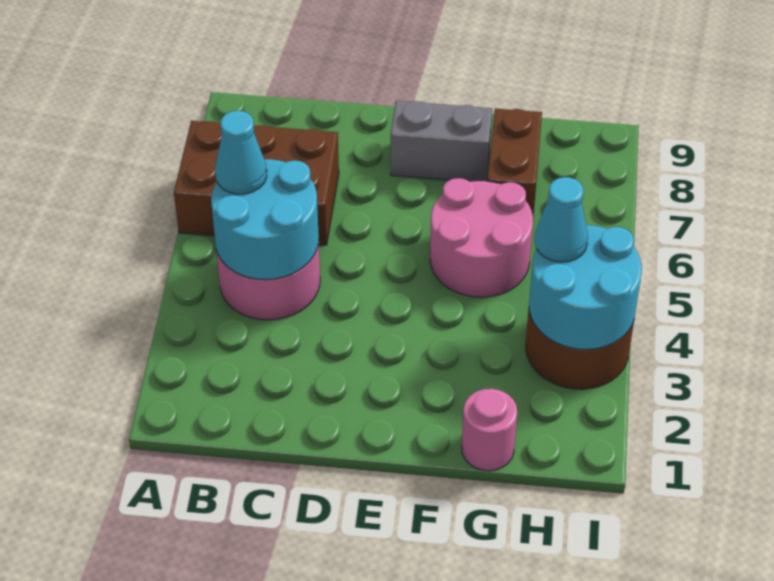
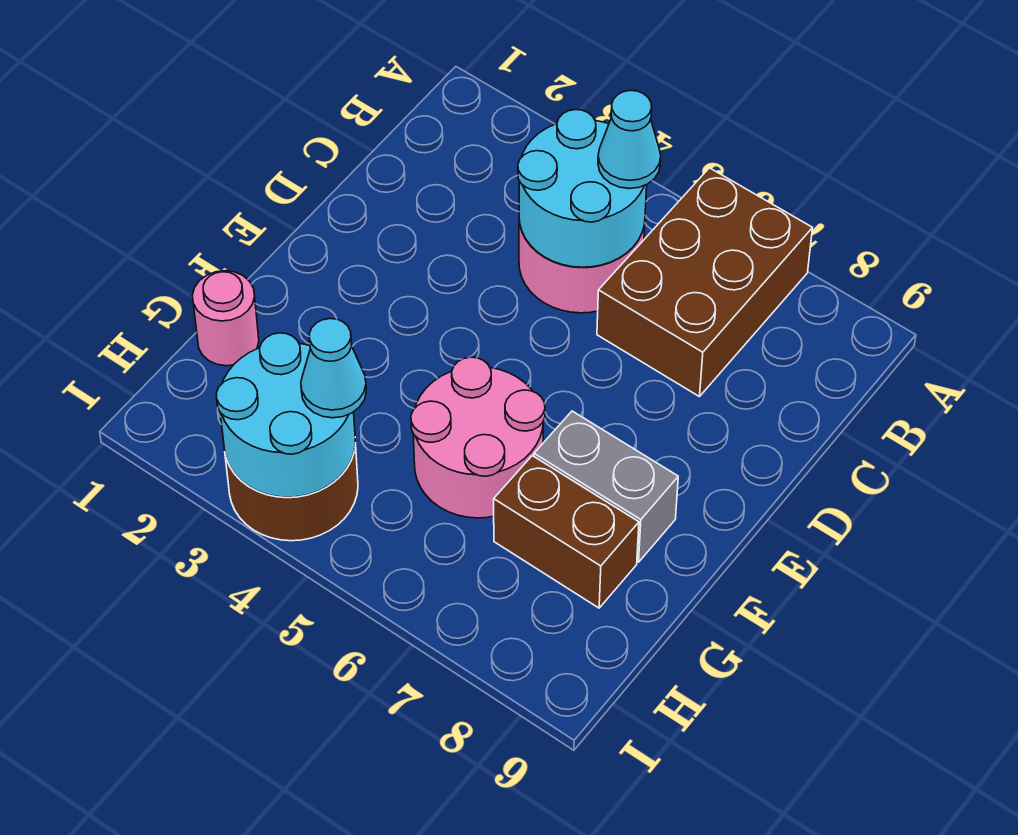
grey 1x2 brick [391,101,492,182] -> grey 1x2 brick turned to [534,411,678,562]

